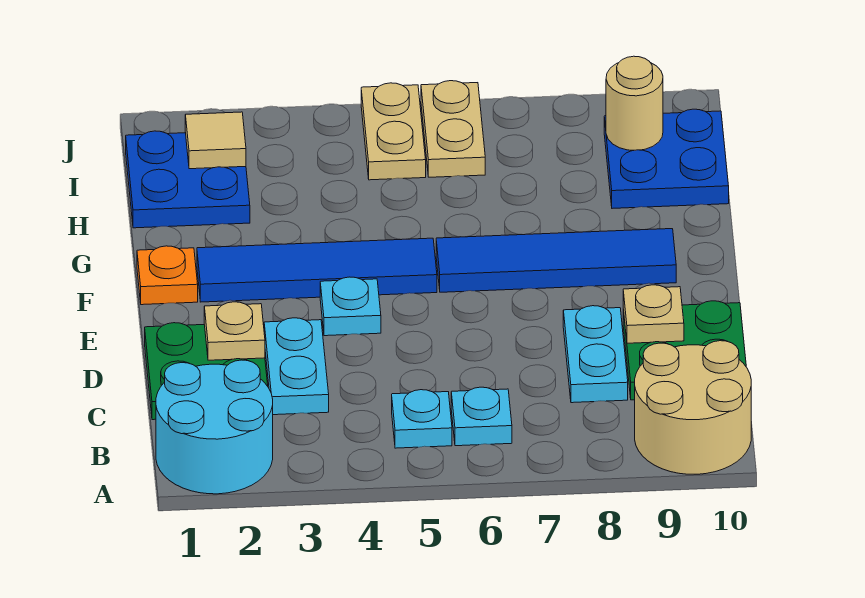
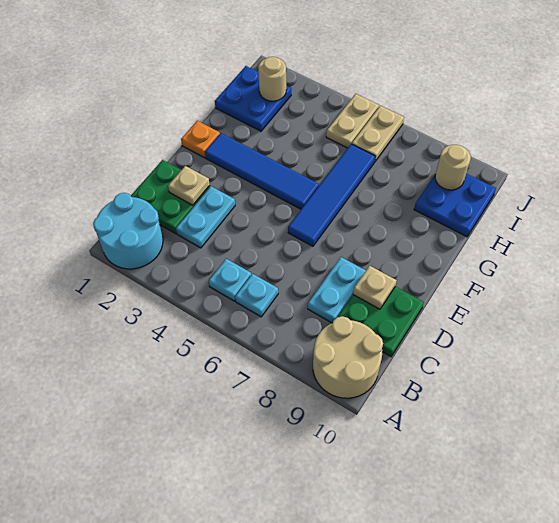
cyan 1x1 plate [320,277,381,336] -> none
blue 1x4 tile [436,229,676,292] -> blue 1x4 tile turned to [288,144,375,246]
tan 1x1 tile [185,112,246,169] -> tan 1x1 round brick [258,57,286,101]

